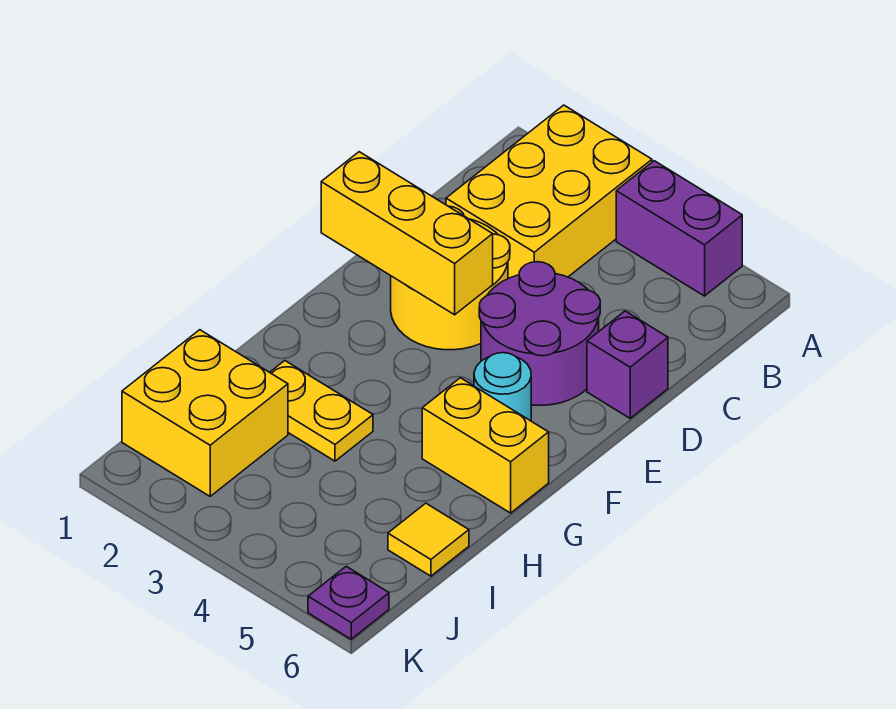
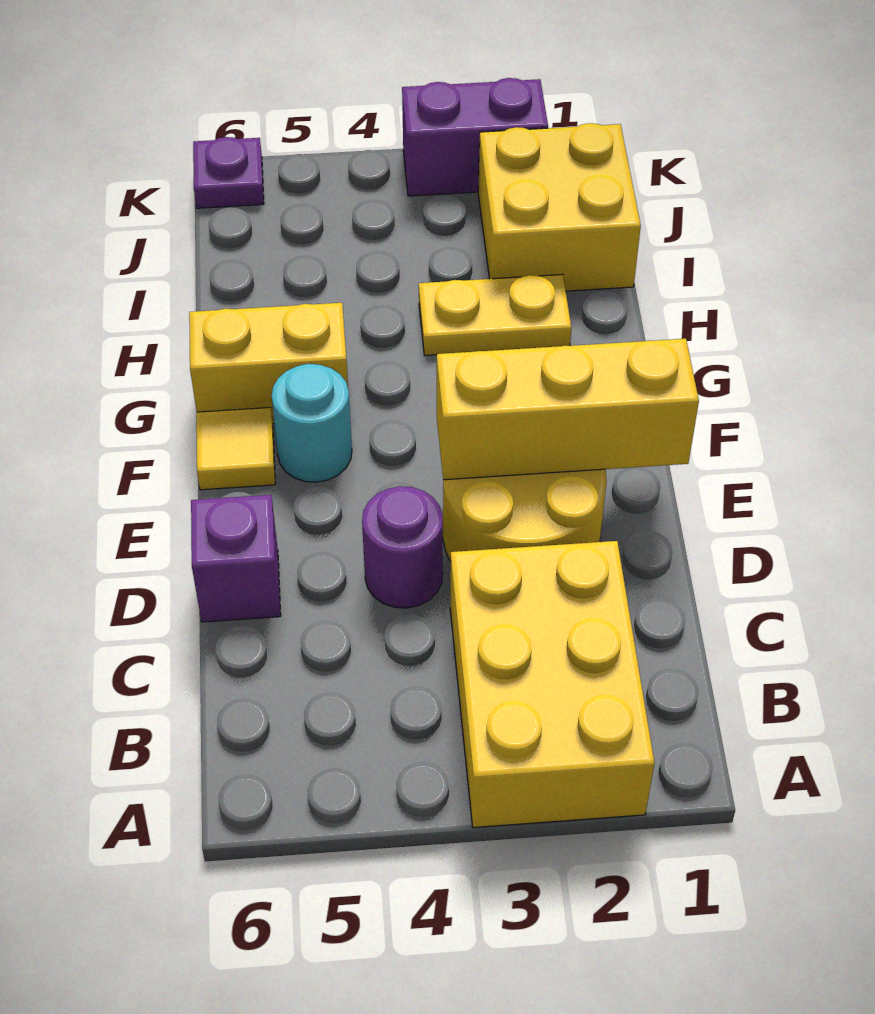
purple 1x2 brick [616,161,742,296] -> purple 1x2 brick moved to [402,78,548,196]
purple 2x2 round brick [479,262,600,405] -> purple 1x1 round brick [362,486,443,608]
yellow 1x1 tile [388,503,469,576] -> yellow 1x1 tile moved to [196,407,275,490]

